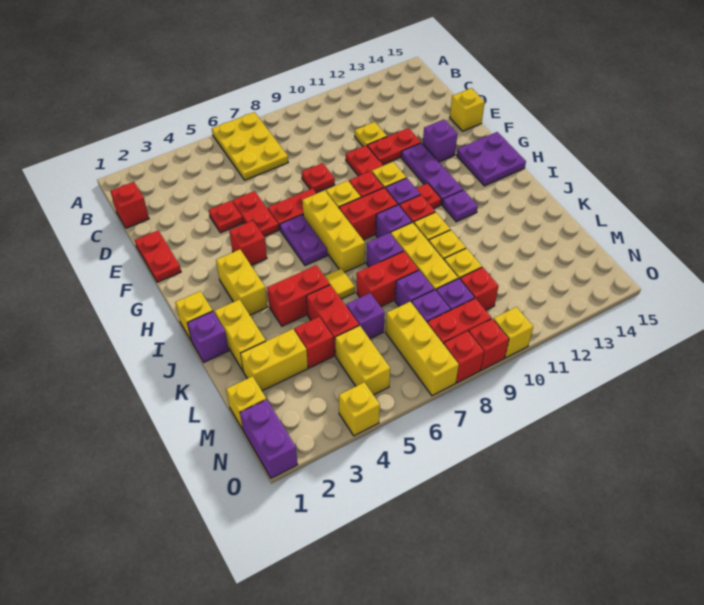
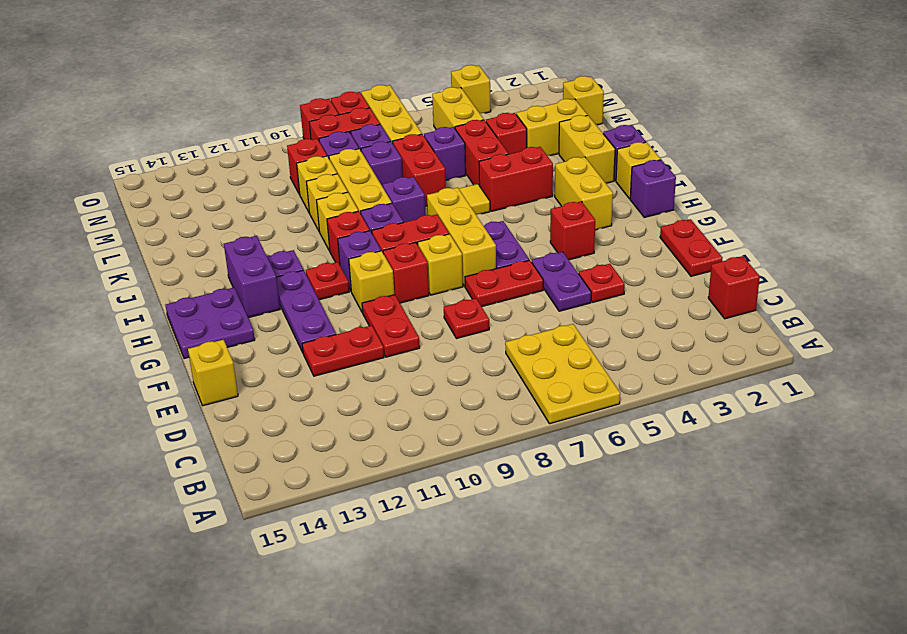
yellow 1x1 plate [355,122,387,146] -> none
red 1x2 plate [232,191,279,237] -> purple 1x2 plate [532,252,591,311]
purple 1x1 brick [423,120,457,162] -> purple 1x1 brick moved to [630,160,676,217]
red 1x2 brick [357,251,419,307] -> red 1x2 brick turned to [393,134,446,206]
purple 1x2 brick [240,399,298,478] -> purple 1x2 brick moved to [224,236,280,318]
yellow 1x1 brick [493,307,533,358] -> none

